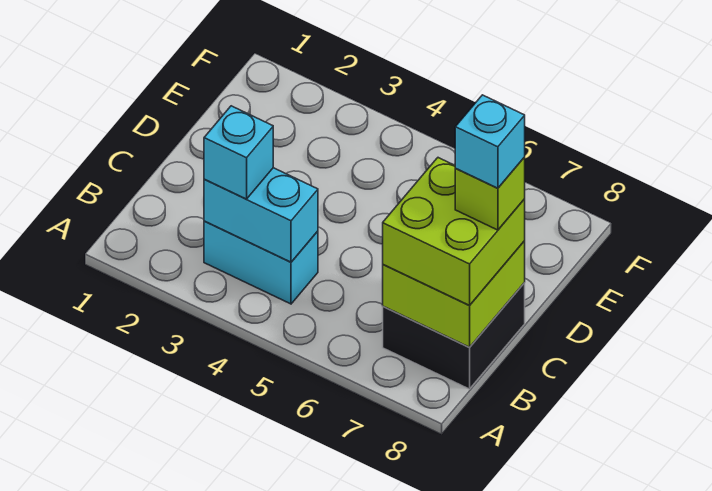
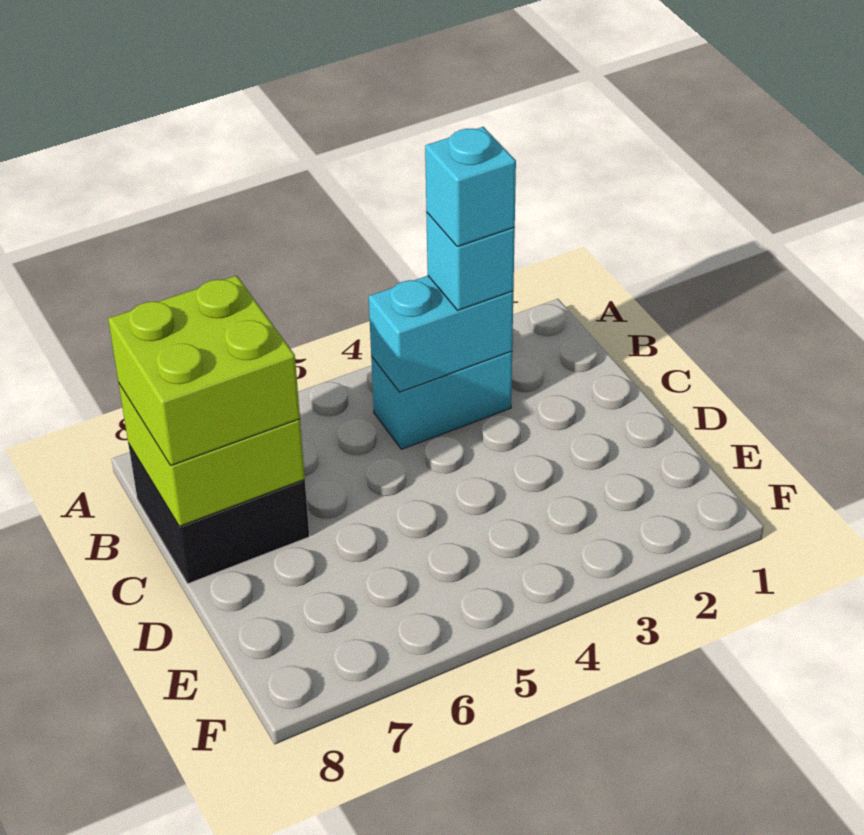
lime 1x1 brick [455,157,525,230] -> none
cyan 1x1 brick [455,95,525,188] -> cyan 1x1 brick moved to [425,127,516,247]

